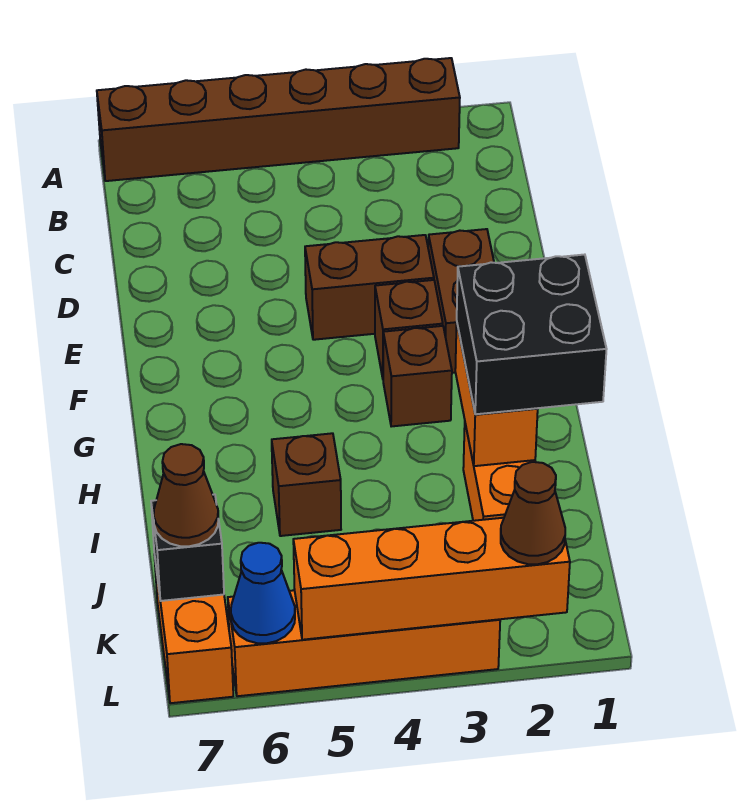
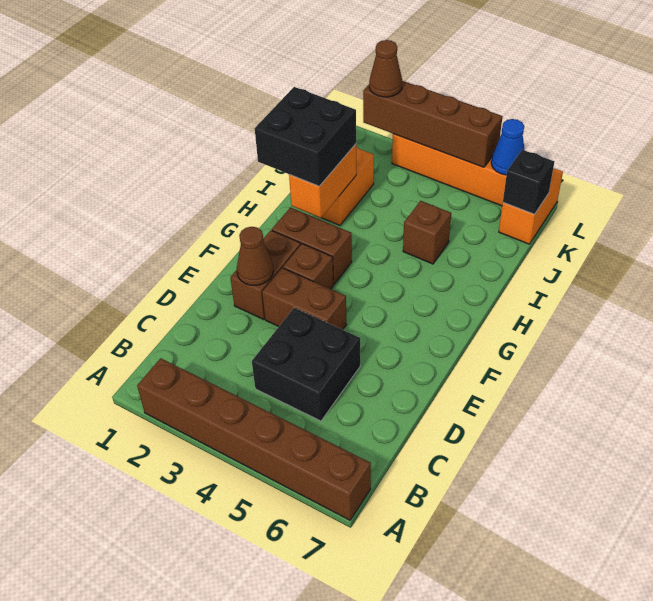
none -> black 2x2 brick [252,308,360,421]
brown 1x1 brick [383,326,452,427] -> brown 1x2 brick [272,207,352,284]
brown 1x1 cone [154,444,218,546] -> brown 1x1 cone moved to [237,227,273,285]
orange 1x4 brick [293,518,570,640] -> brown 1x4 brick [363,81,502,167]

